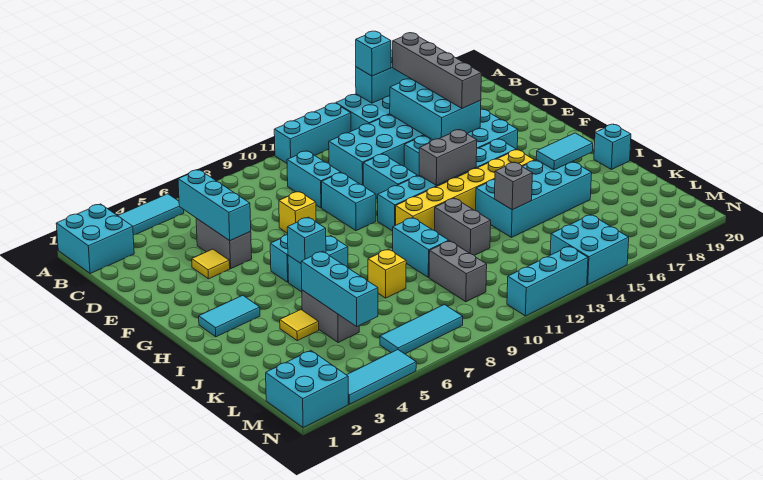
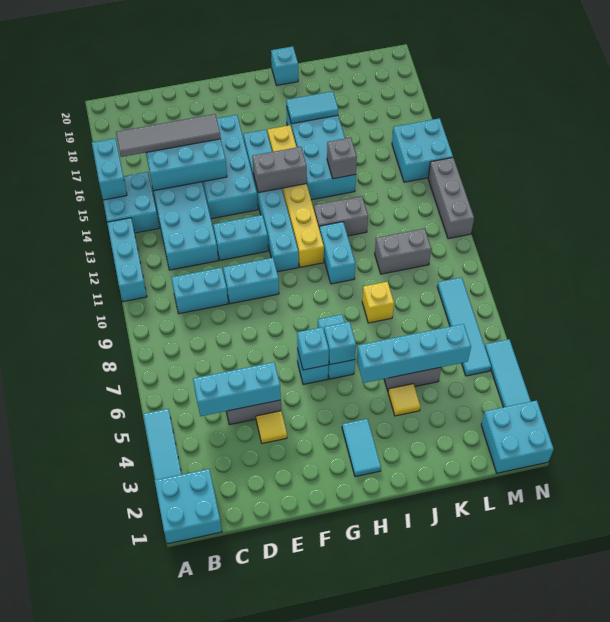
cyan 1x1 brick [356,31,391,76] -> cyan 1x1 brick moved to [297,327,329,370]
grey 1x4 brick [393,33,481,108] -> grey 1x4 tile [116,114,221,157]
yellow 1x1 brick [279,192,316,233] -> none
grey 1x2 brick [419,130,477,186] -> grey 1x2 brick turned to [252,147,307,193]
cyan 1x2 brick [393,218,449,277] -> cyan 1x2 brick turned to [320,222,355,284]
cyan 1x2 tile [536,133,593,170] -> cyan 1x2 tile turned to [286,91,338,124]
cyan 1x3 brick [301,251,378,326] -> cyan 1x4 brick [357,324,471,383]
cyan 1x3 tile [380,305,463,354] -> cyan 1x4 tile [437,277,491,376]
cyan 1x3 brick [507,246,588,316] -> grey 1x3 brick [428,158,474,239]

